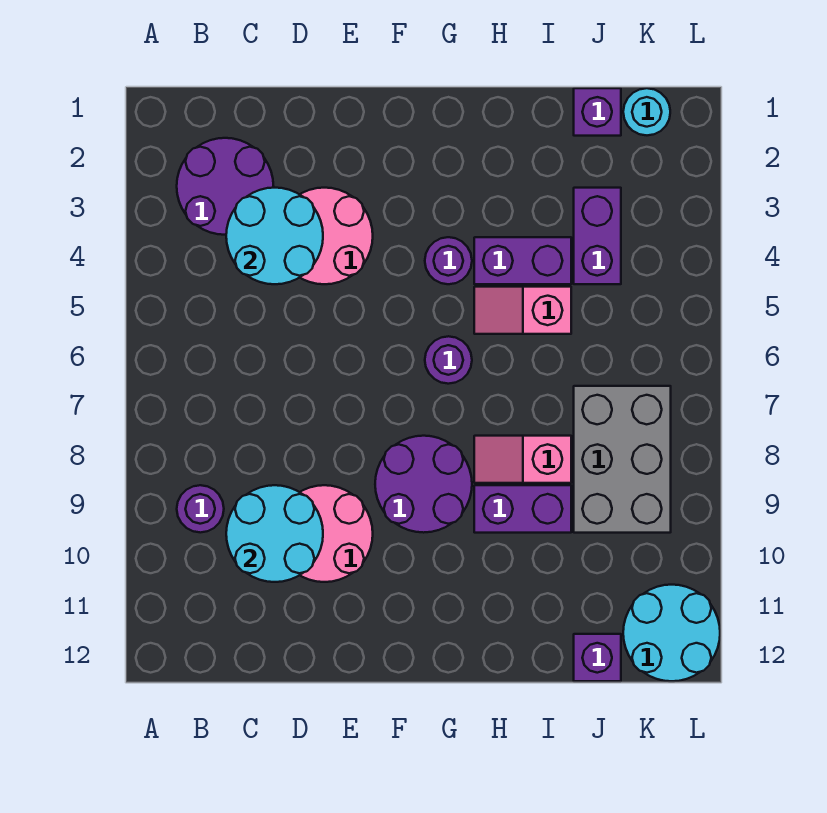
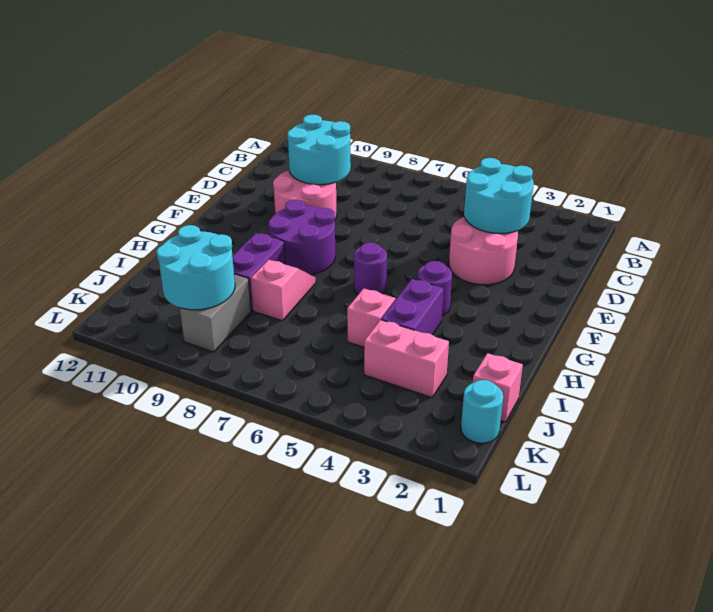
purple 2x2 round brick [177,138,274,235] -> none
purple 1x1 round brick [177,485,224,533] -> none
purple 1x1 brick [574,88,621,136] -> pink 1x1 brick [473,353,523,422]
purple 1x2 brick [574,188,621,284] -> pink 1x2 brick [364,320,449,398]
grey 2x3 brick [574,386,671,533] -> grey 1x2 brick [180,274,251,352]
purple 1x1 brick [574,634,621,681] -> none
cyan 2x2 round brick [623,585,720,681] -> cyan 2x2 round brick moved to [156,225,235,310]

